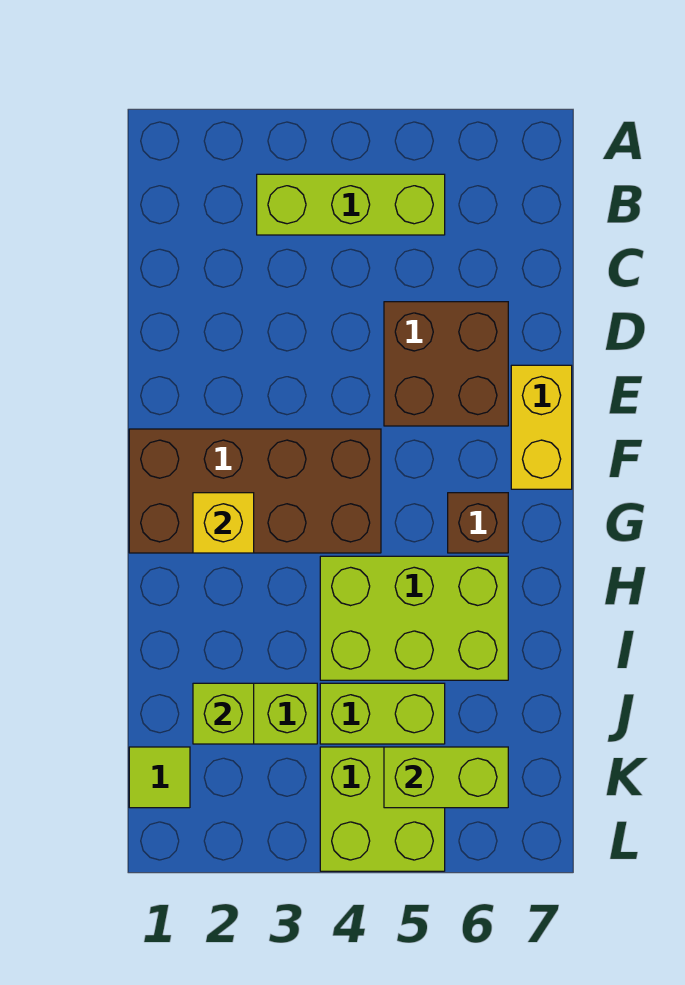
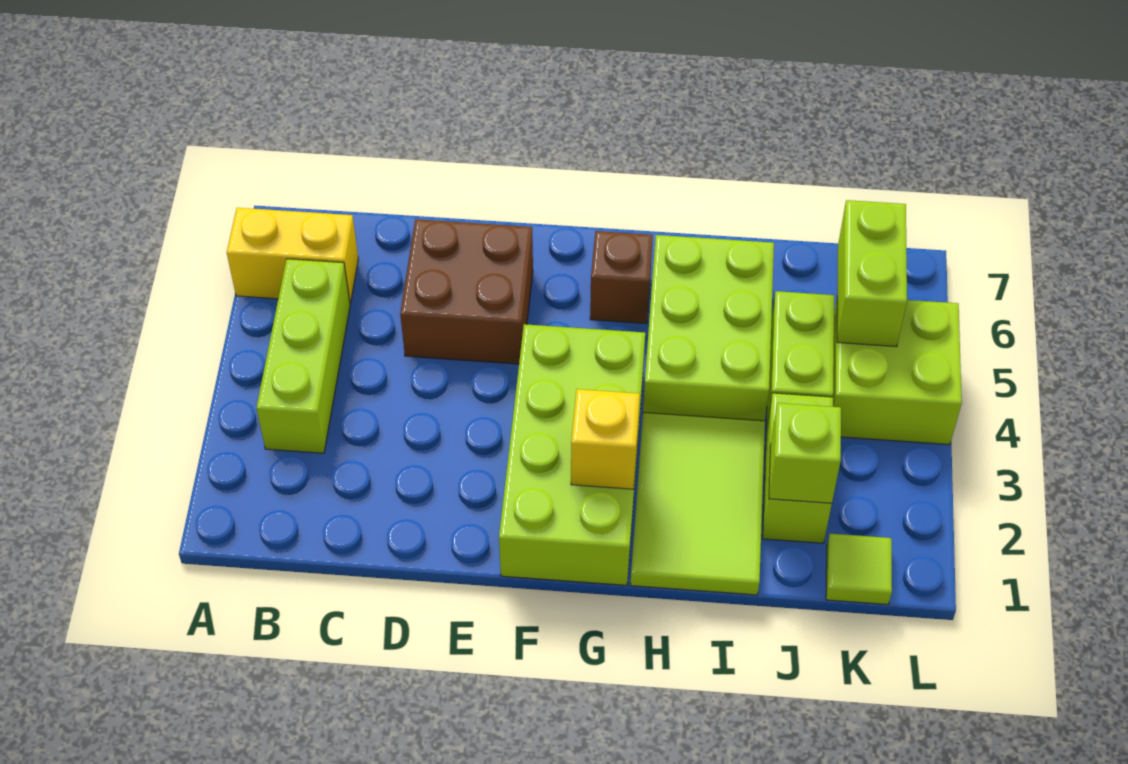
yellow 1x2 brick [511,365,572,489] -> yellow 1x2 brick moved to [227,208,358,303]
brown 2x4 brick [129,429,381,553] -> lime 2x4 brick [499,324,645,585]
none -> lime 2x3 tile [630,412,765,595]

